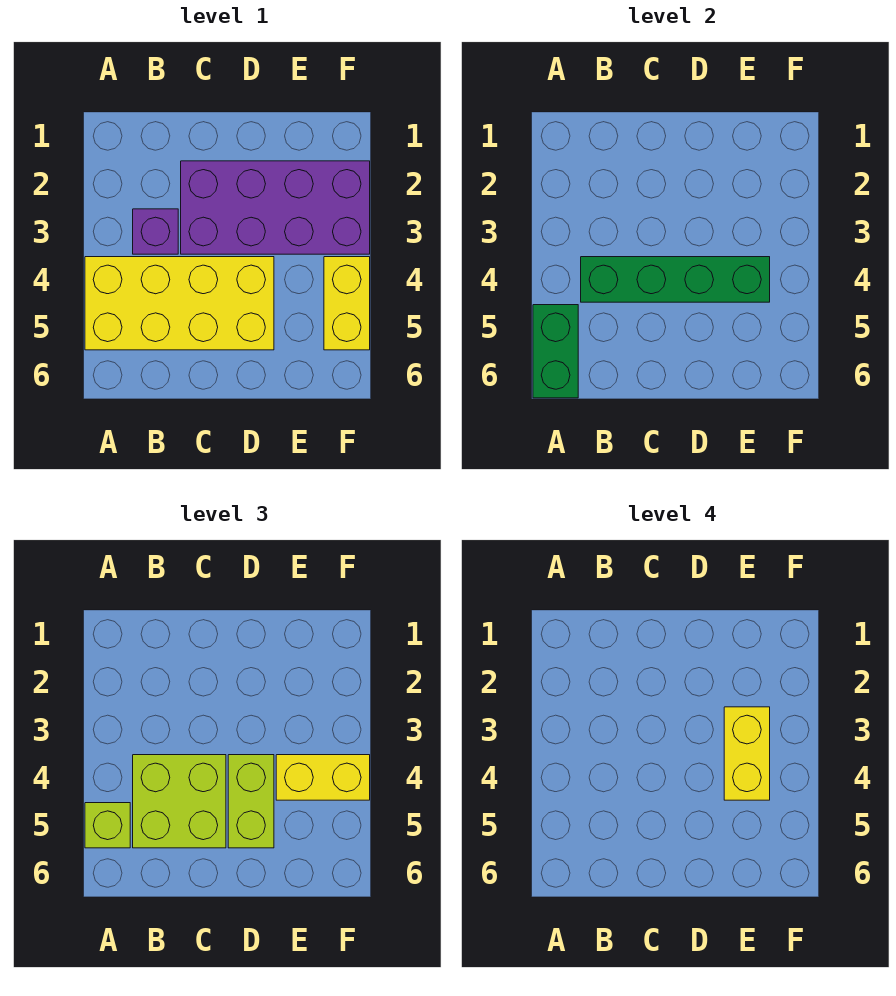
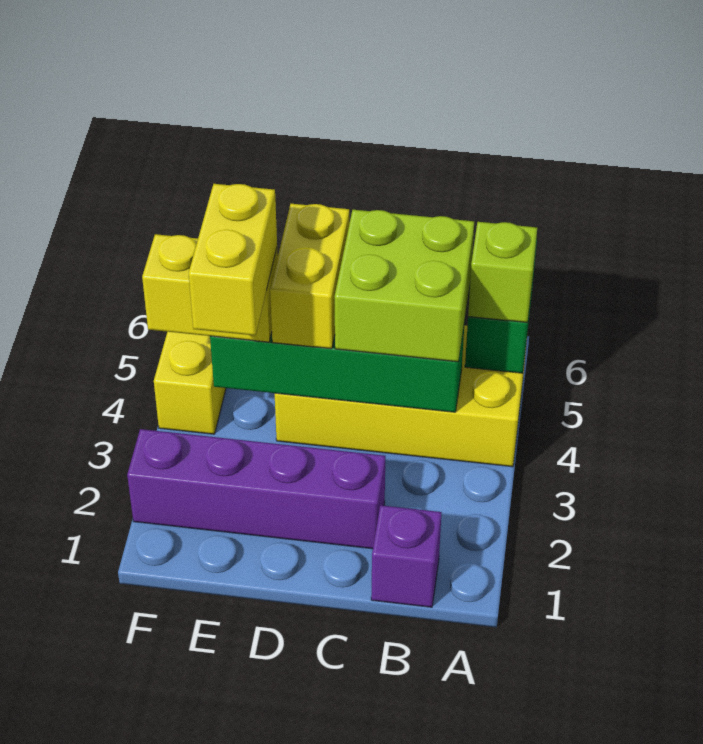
purple 1x1 brick [133,209,178,254] -> purple 1x1 brick moved to [371,505,442,607]
purple 2x4 brick [181,161,370,254] -> purple 1x4 brick [127,429,385,549]
lime 1x2 brick [228,755,274,848] -> yellow 1x2 brick [270,204,349,349]

